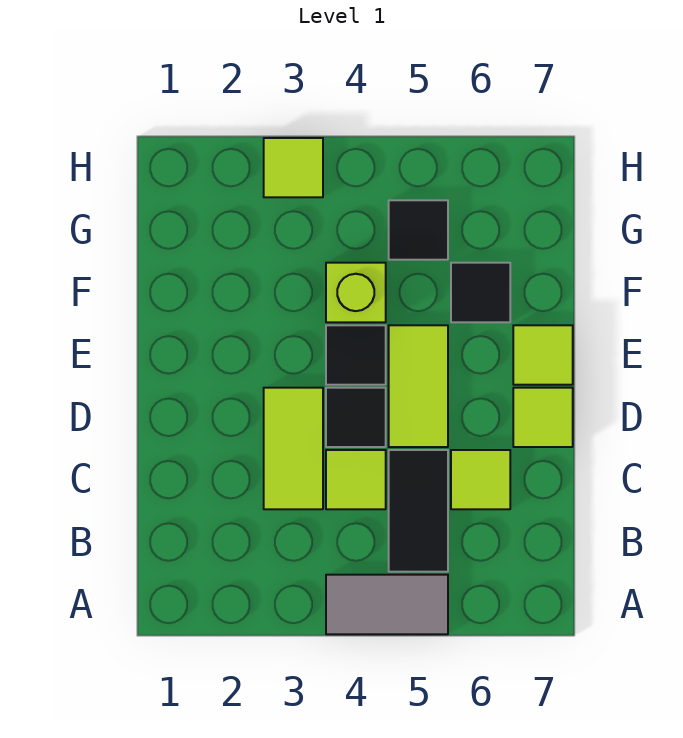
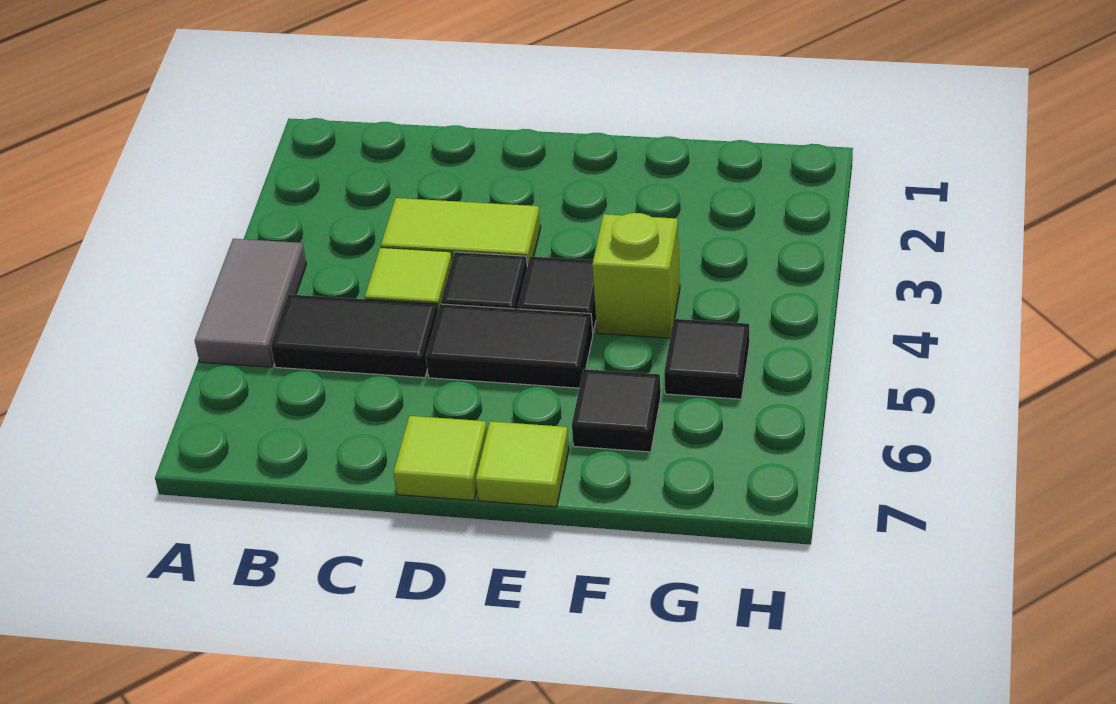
lime 1x1 tile [451,450,510,509] -> none
lime 1x2 tile [389,325,448,447] -> black 1x2 tile [426,304,593,388]
lime 1x1 tile [264,138,323,197] -> none

